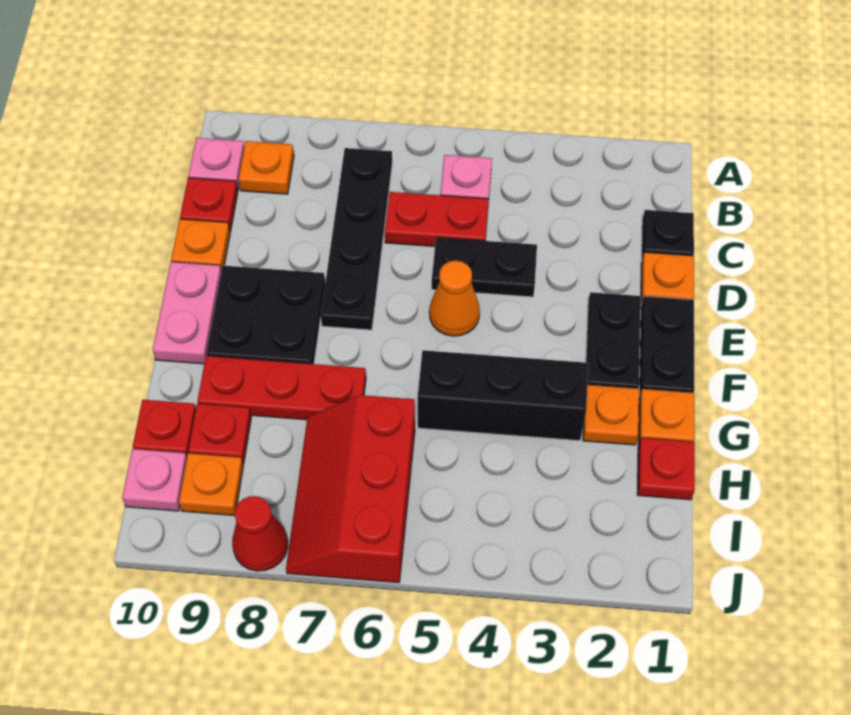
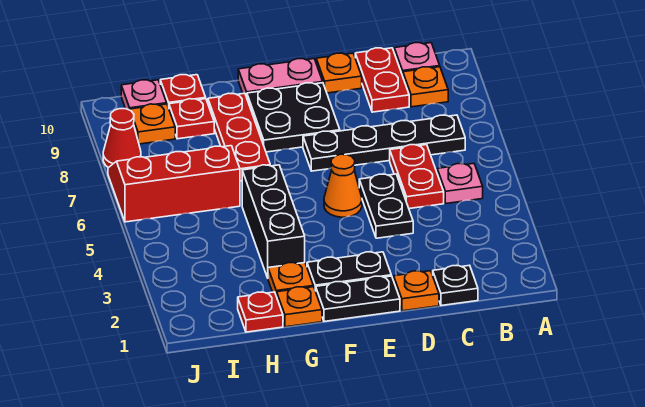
red 1x1 plate [180,178,238,232] -> red 1x2 plate [355,48,409,112]

